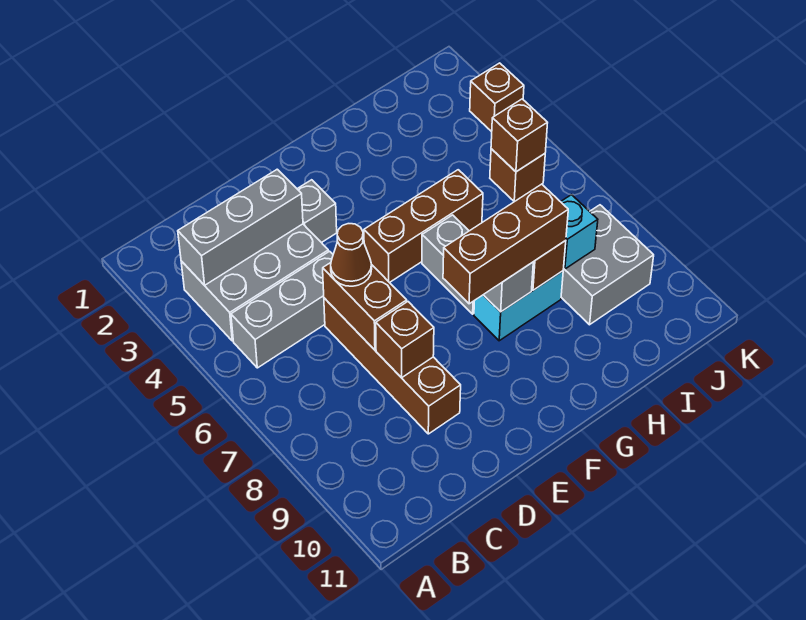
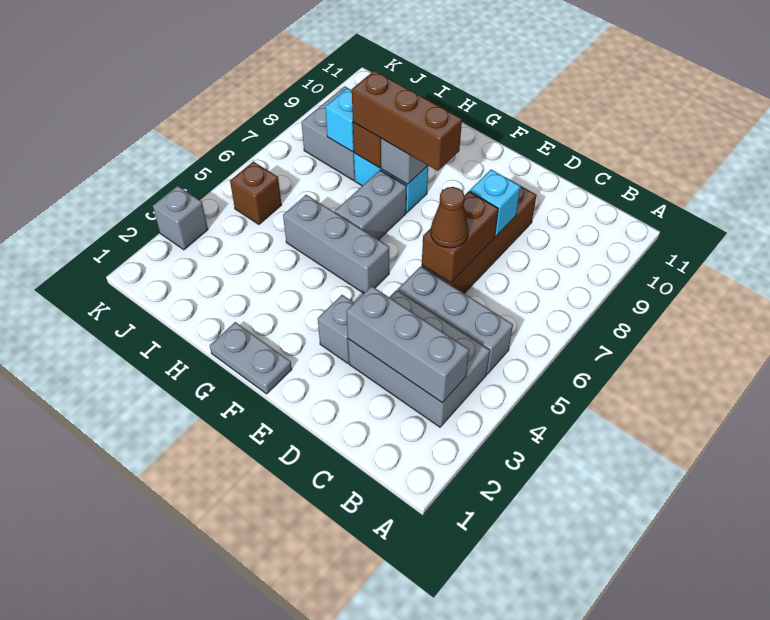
brown 1x1 brick [376,302,434,378] -> cyan 1x1 brick [470,170,521,237]
none -> grey 1x2 plate [210,322,292,394]
brown 1x3 brick [364,170,483,283] -> grey 1x3 brick [283,195,389,293]
brown 1x1 brick [491,99,547,172] -> none
brown 1x1 brick [470,63,524,132] -> grey 1x1 brick [153,186,208,250]

